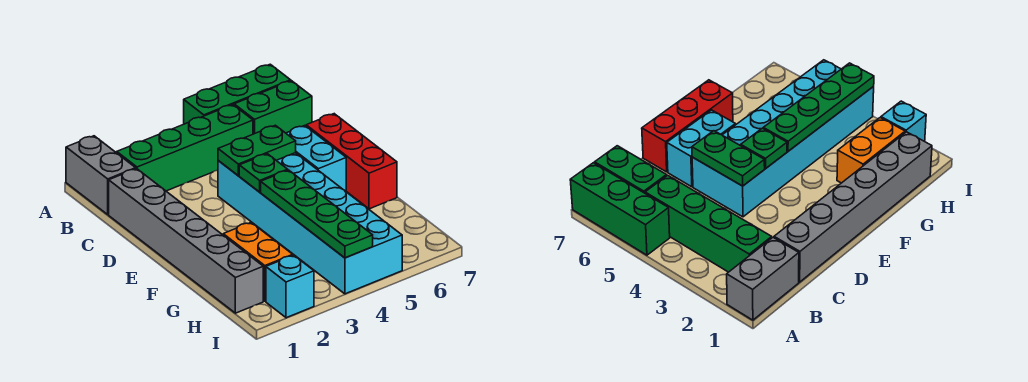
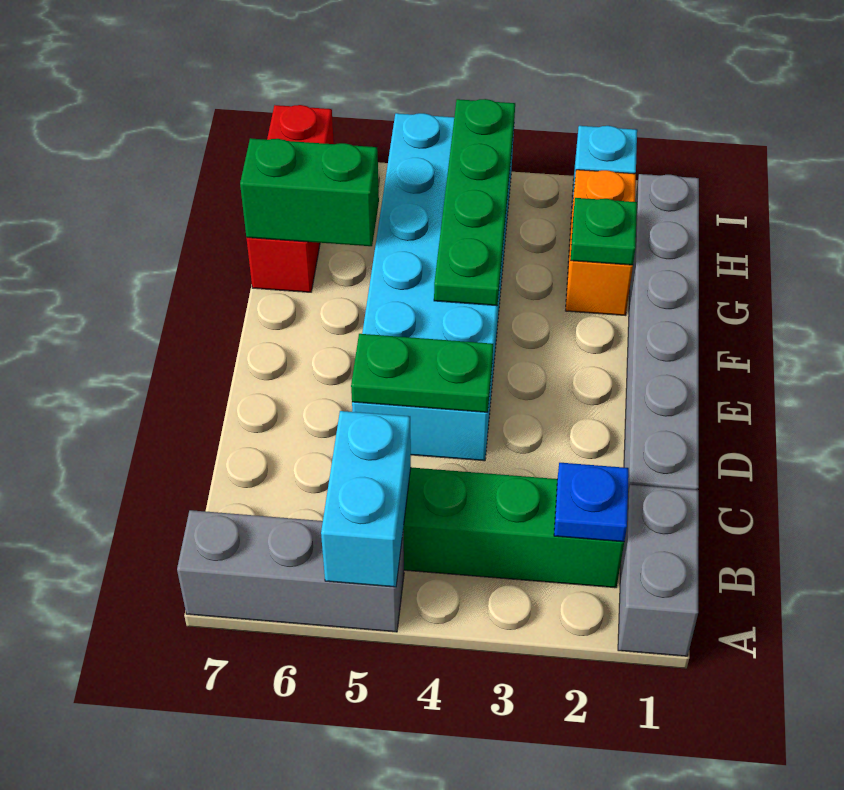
green 1x3 brick [184,64,291,124] -> grey 1x3 brick [177,510,404,632]
none -> blue 1x1 plate [554,463,629,542]
green 1x2 brick [234,81,312,134] -> green 1x2 brick moved to [240,138,379,246]
cyan 1x2 brick [286,126,346,191] -> cyan 1x2 brick moved to [321,411,411,587]
red 1x3 brick [306,114,397,209] -> red 1x3 brick moved to [247,105,334,292]
green 1x1 plate [239,154,288,192] -> green 1x1 plate moved to [571,198,637,265]

